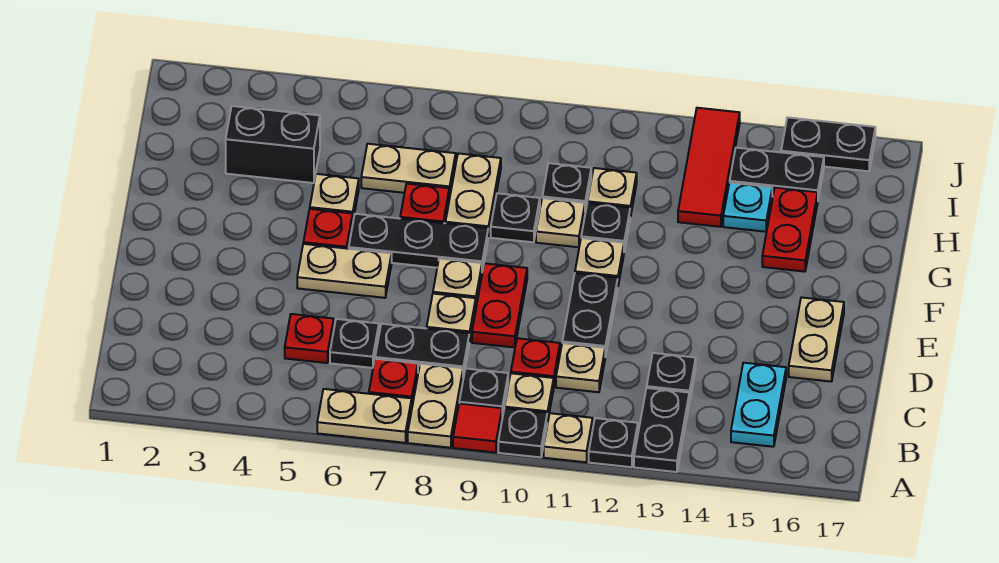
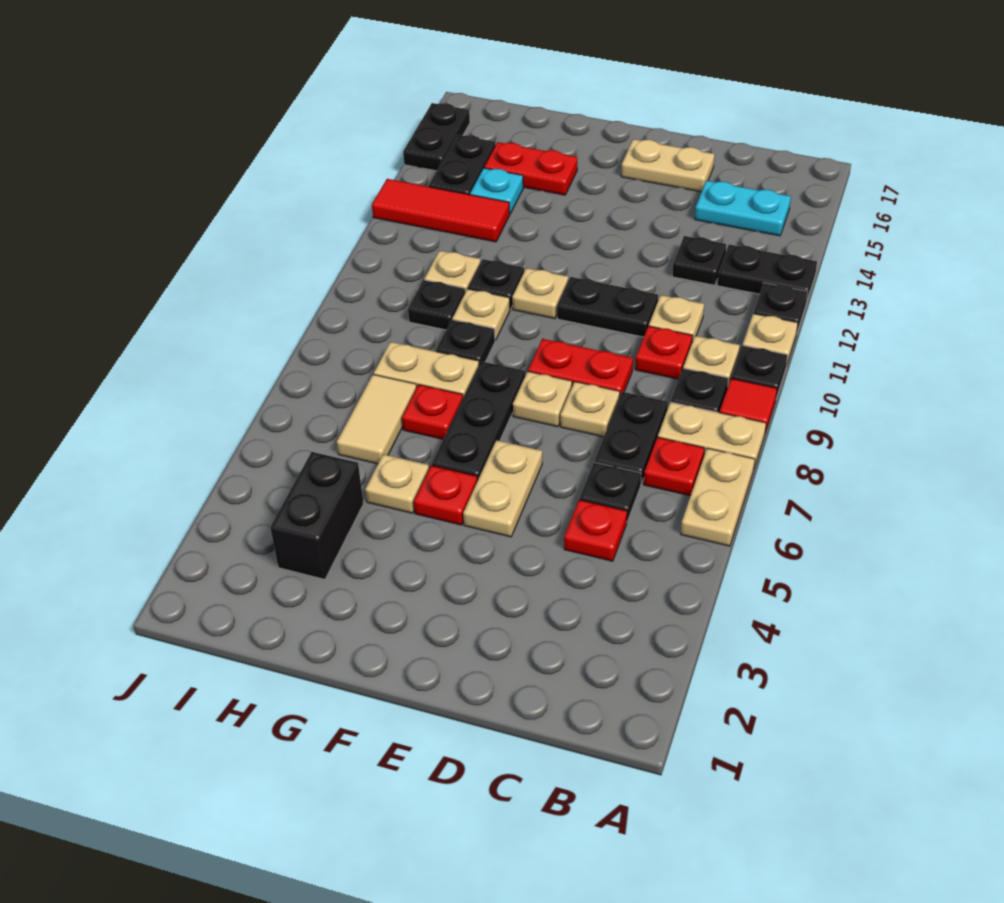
tan 1x2 plate [361,144,456,197] -> tan 1x2 tile [337,374,417,464]

